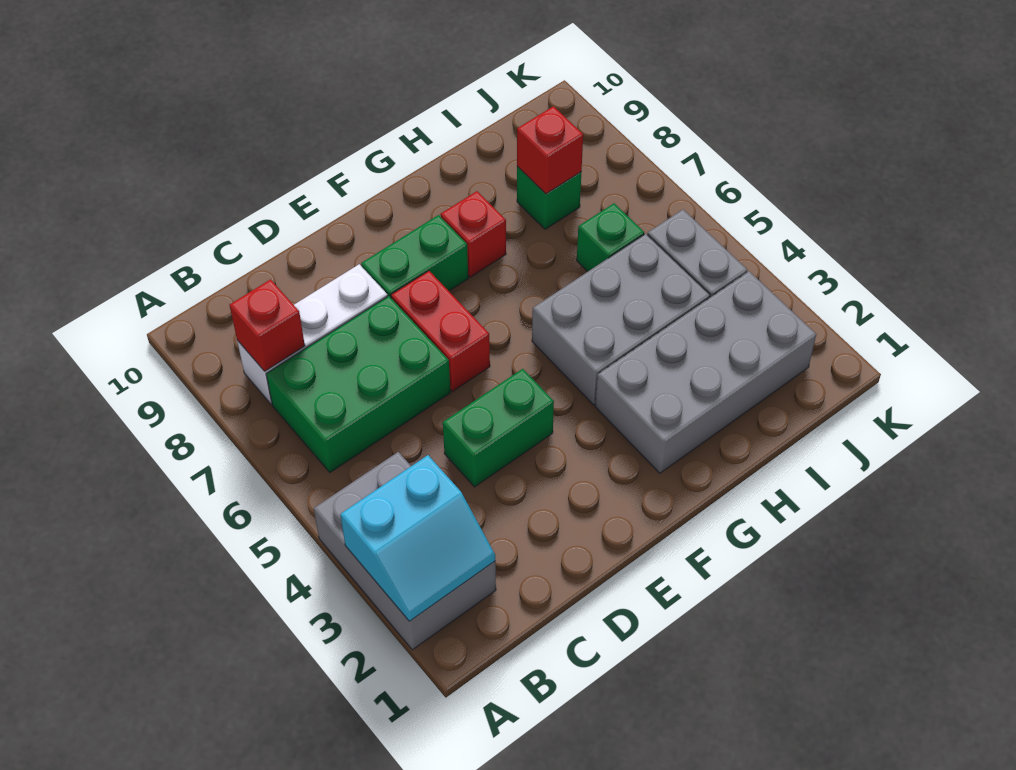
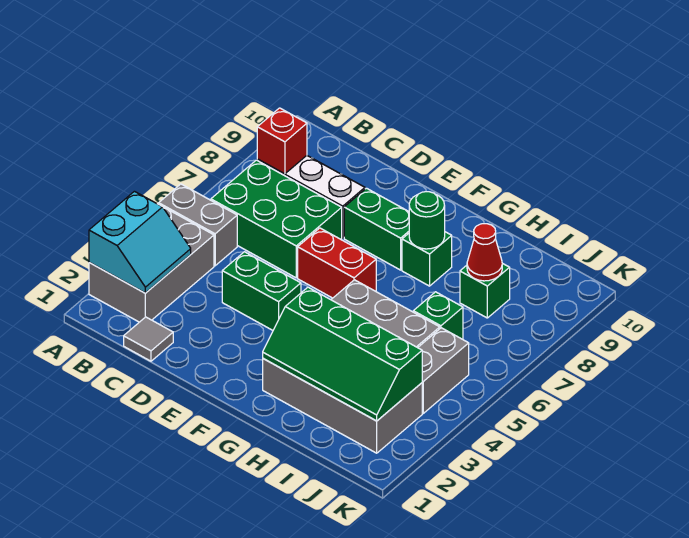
cyan 2x2 slope [340,455,495,621] -> cyan 2x2 slope turned to [89,191,191,293]
none -> grey 1x2 brick [159,184,237,266]
none -> grey 1x1 tile [124,317,173,361]
red 1x2 brick [391,271,490,391] -> red 1x2 brick turned to [298,228,376,298]
none -> green 2x4 slope [263,287,422,421]
red 1x1 brick [440,191,506,277] -> green 1x1 brick [402,232,452,286]
none -> green 1x1 round brick [409,192,445,249]
red 1x1 brick [517,106,583,194] -> red 1x1 cone [467,224,502,281]

